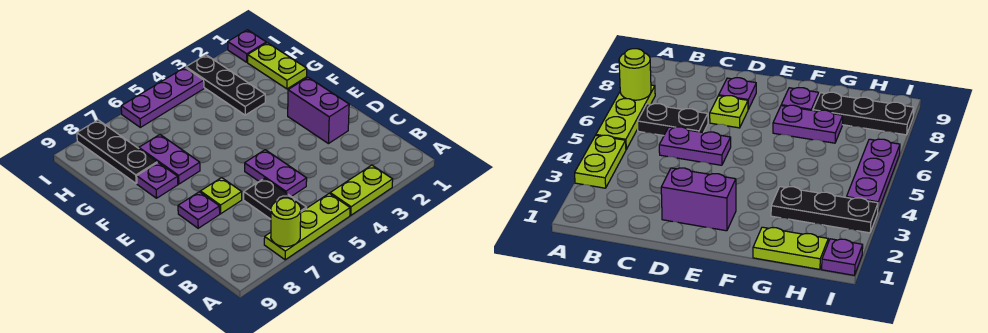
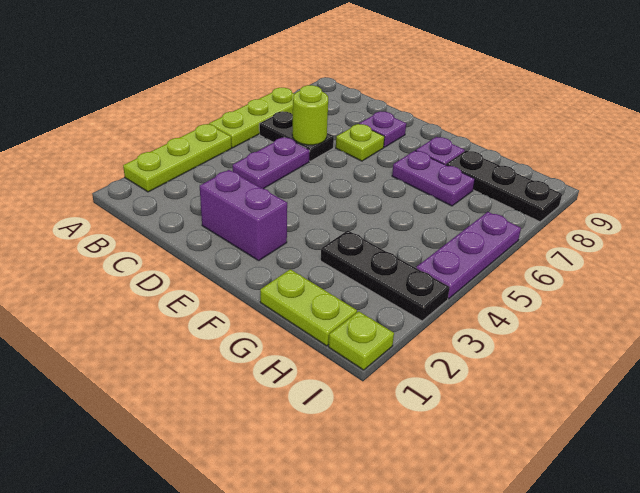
lime 1x2 plate [330,165,393,215] -> lime 1x3 plate [123,124,232,192]
lime 1x1 round brick [271,198,301,247] -> lime 1x1 round brick moved to [292,85,328,145]
purple 1x2 plate [245,150,307,196] -> purple 1x2 plate turned to [233,137,310,189]
purple 1x1 plate [228,30,266,62] -> lime 1x1 plate [329,311,394,370]

